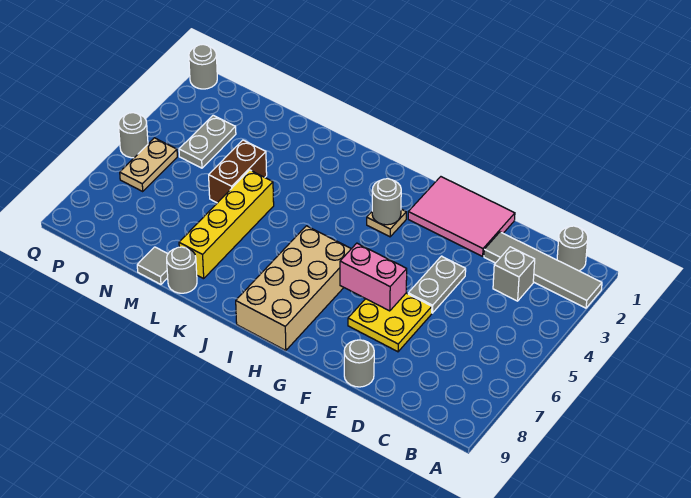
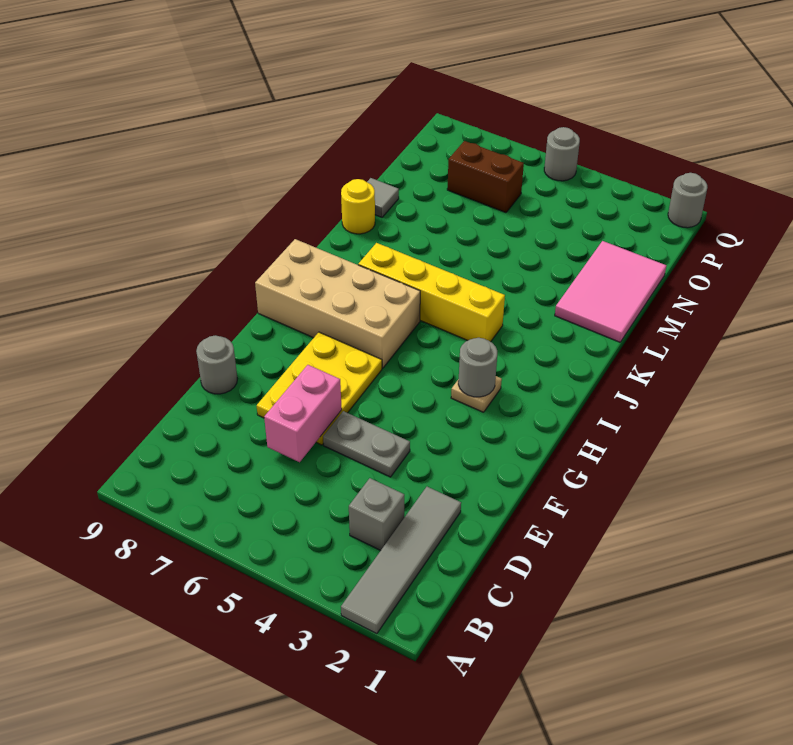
grey 1x1 round brick [557,226,588,271] -> none
pink 2x3 tile [408,177,515,256] -> pink 2x3 tile moved to [555,241,666,342]
yellow 2x2 plate [348,293,432,352] -> yellow 2x3 plate [257,332,382,445]
pink 1x2 brick [340,243,407,311] -> pink 1x2 brick moved to [264,365,342,462]
yellow 1x4 brick [179,170,274,279] -> yellow 1x4 brick moved to [358,243,505,342]
grey 1x1 round brick [167,247,197,293] -> yellow 1x1 round brick [341,179,375,234]
brown 1x2 brick [209,140,267,203] -> brown 1x2 brick moved to [447,141,524,213]
grey 1x2 plate [179,115,236,168] -> none
tan 1x2 plate [120,138,177,192] -> none

